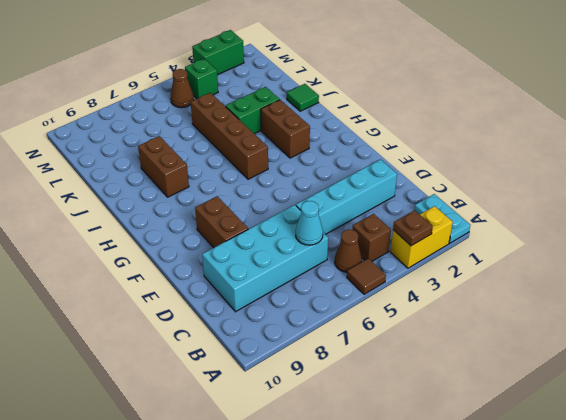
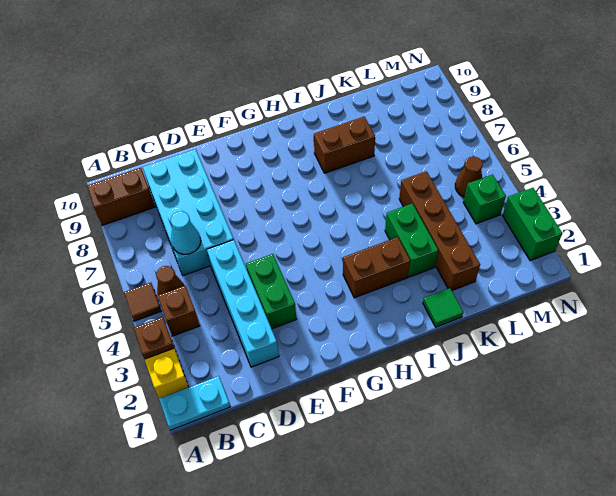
none -> green 1x2 brick [246,254,296,329]
brown 1x2 brick [195,196,248,248] -> brown 1x2 brick moved to [87,168,155,225]
brown 1x4 brick [191,93,268,179] -> brown 1x4 brick turned to [399,171,480,290]

